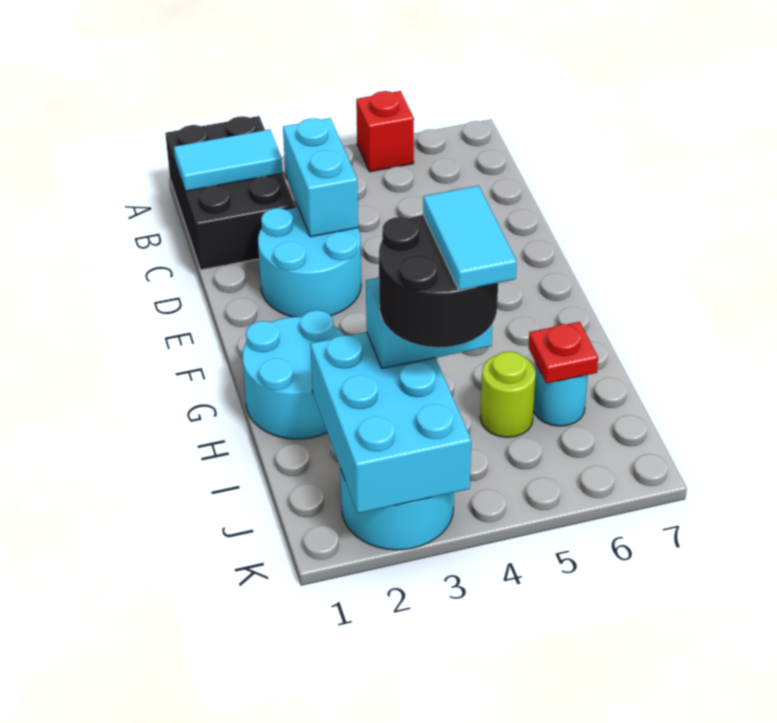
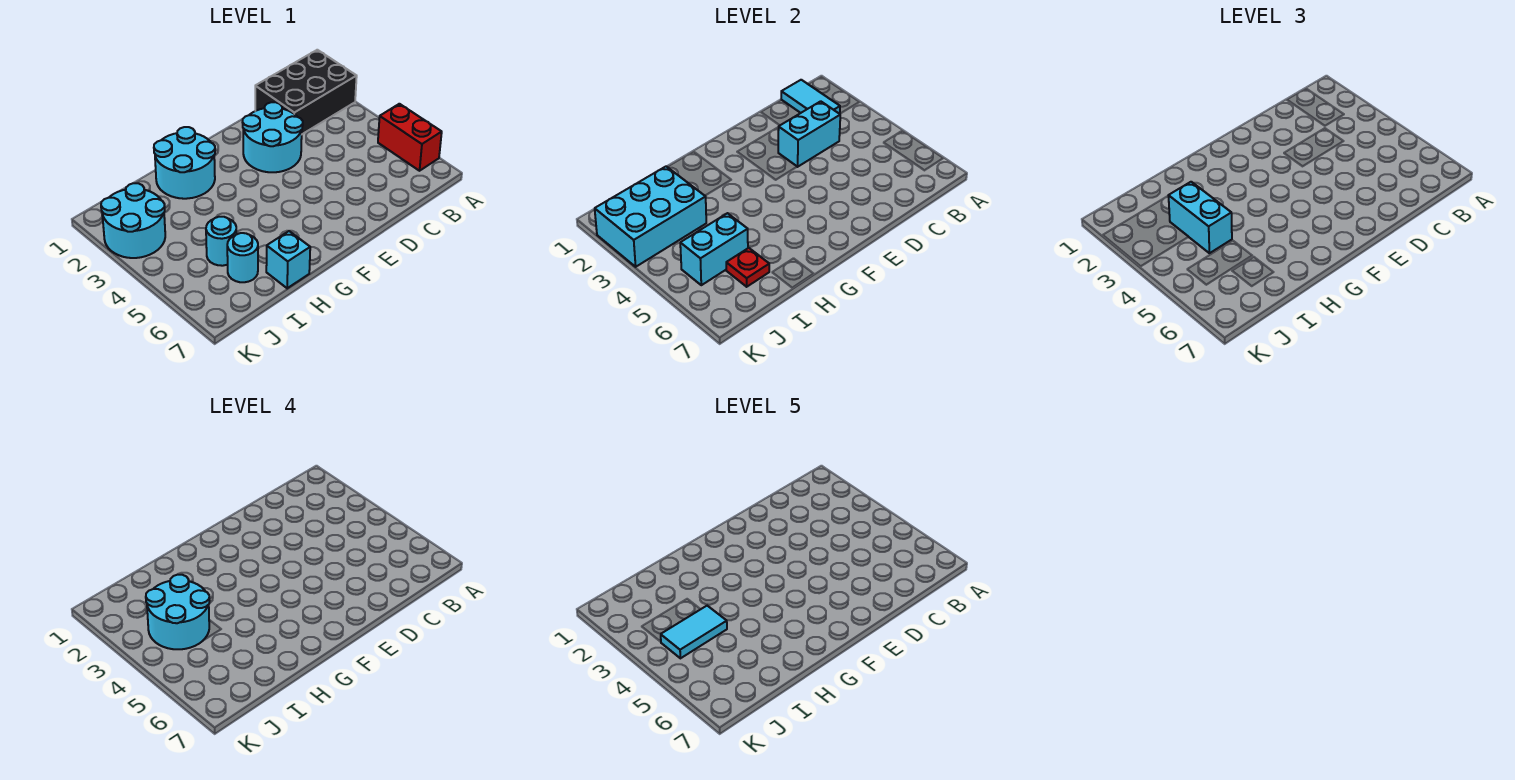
red 1x1 brick [356,91,414,172] -> red 1x2 brick [378,104,442,171]
none -> cyan 1x1 brick [266,231,310,288]
black 2x2 round brick [379,215,498,347] -> cyan 2x2 round brick [146,575,209,649]
lime 1x1 round brick [480,352,536,437] -> cyan 1x1 round brick [206,217,236,266]
none -> cyan 1x2 brick [680,213,748,285]

